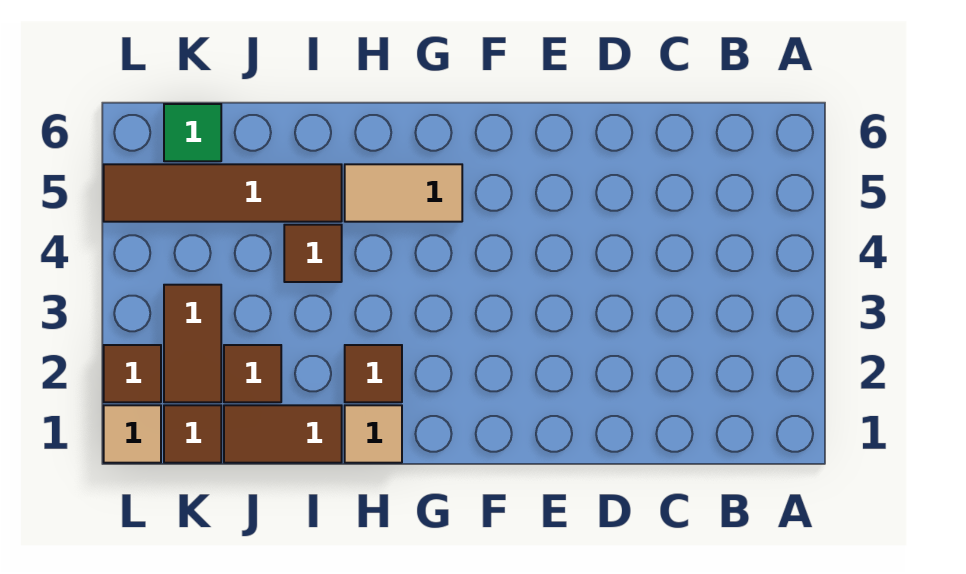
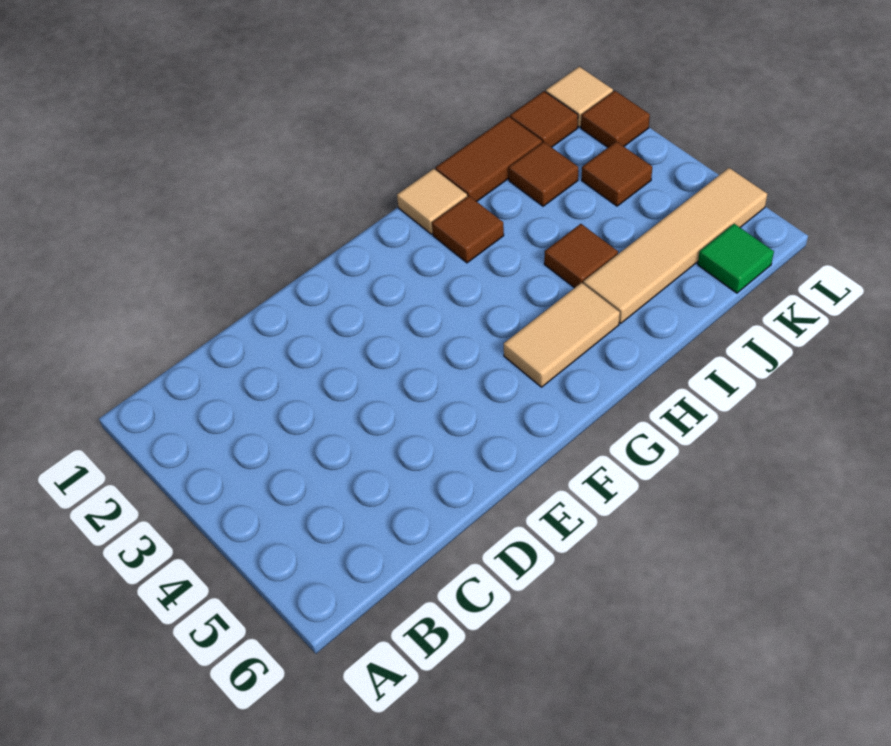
brown 1x4 tile [104,164,342,222] -> tan 1x4 tile [583,168,767,323]
brown 1x2 tile [164,285,221,402] -> brown 1x1 tile [582,141,652,206]

